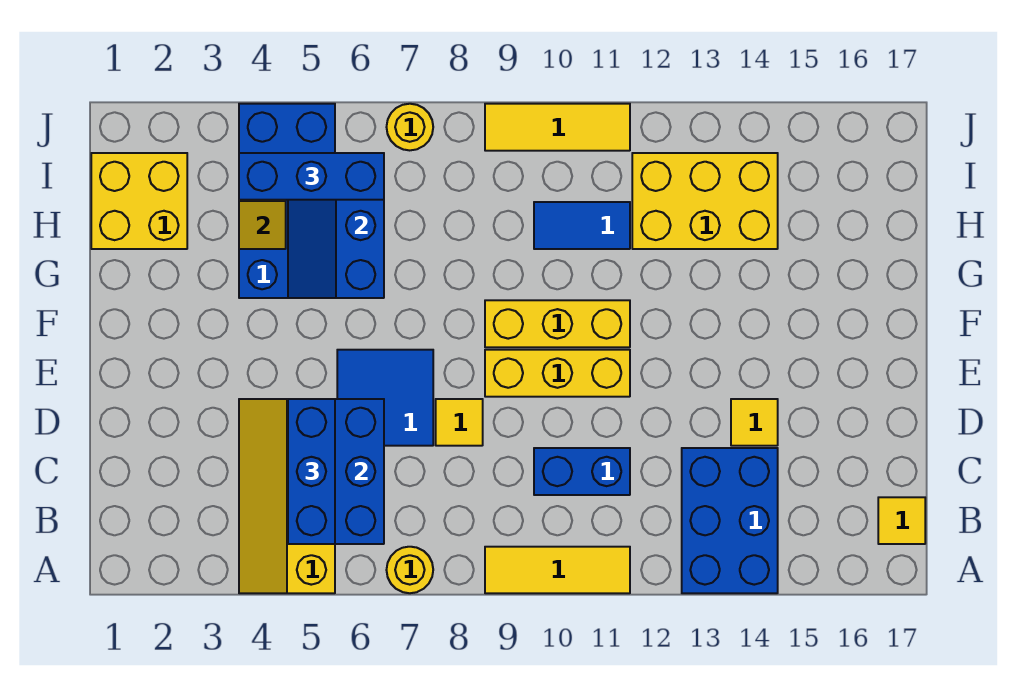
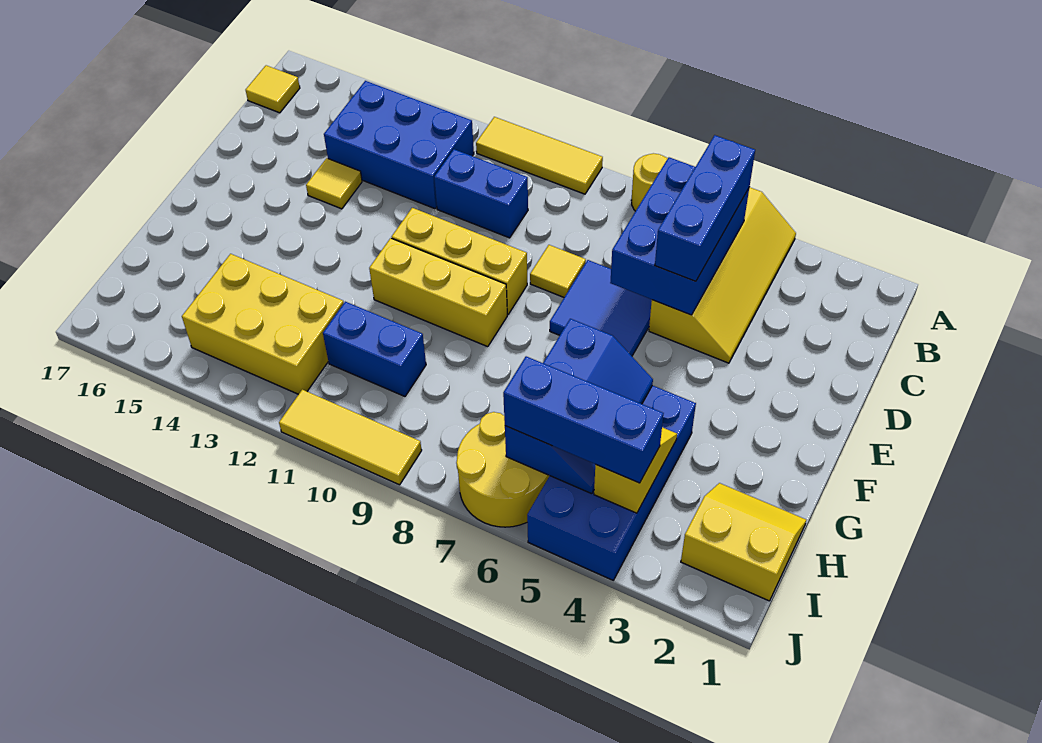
blue 2x3 brick [682,448,778,593] -> blue 2x3 brick turned to [324,81,474,209]
yellow 2x2 brick [91,153,187,249] -> yellow 2x2 slope [681,483,806,601]
blue 1x2 tile [534,202,630,249] -> blue 1x2 brick [323,302,426,396]
yellow 1x1 round brick [387,104,433,150] -> yellow 2x2 round brick [456,412,550,527]

